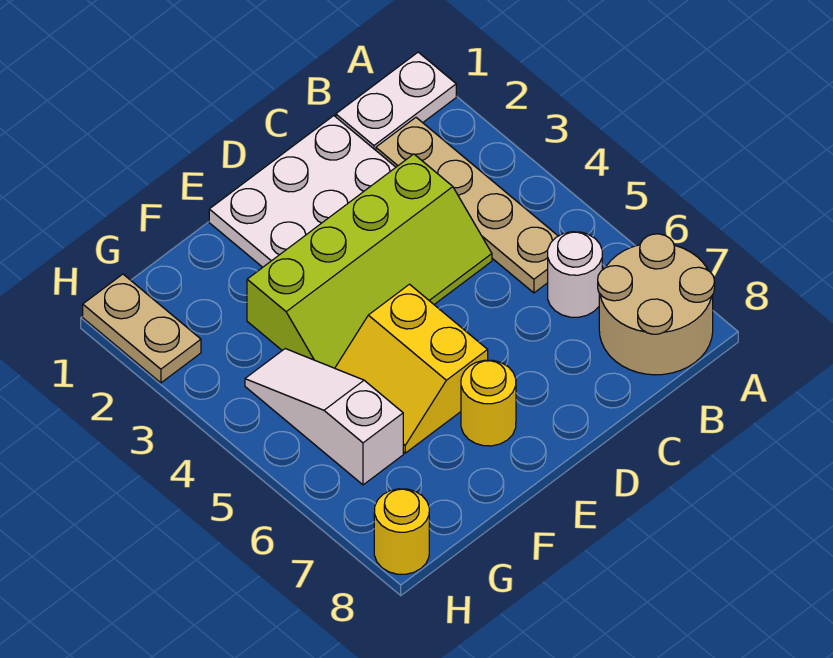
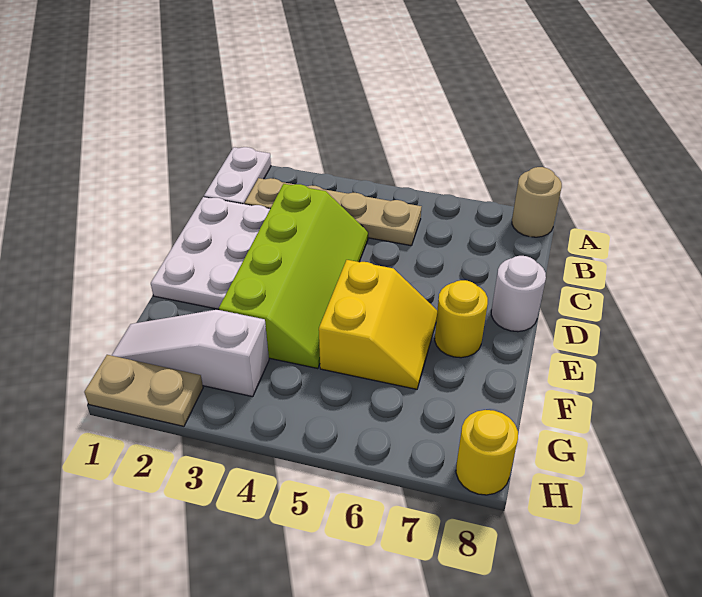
tan 2x2 round brick [598,234,715,375] -> tan 1x1 round brick [512,167,562,237]
white 1x1 round brick [548,232,602,317] -> white 1x1 round brick moved to [491,256,546,332]
yellow 2x2 slope [335,284,488,453] -> yellow 2x2 slope turned to [319,260,437,389]
white 1x3 slope [245,349,403,485] -> white 1x3 slope moved to [111,310,269,397]

